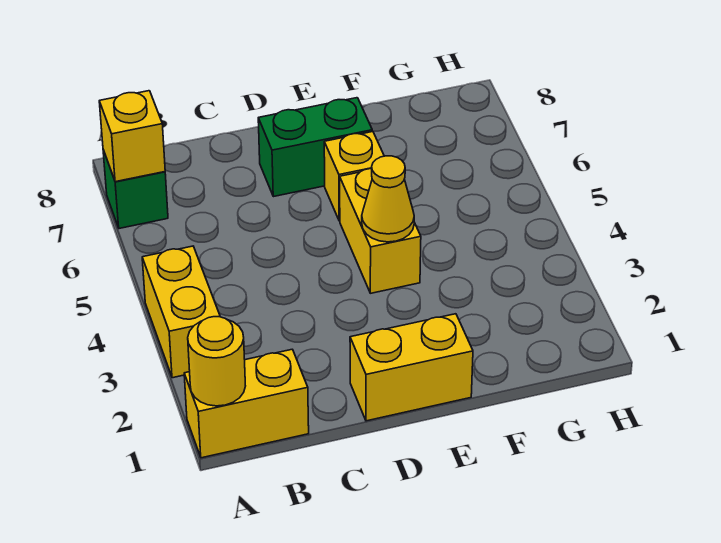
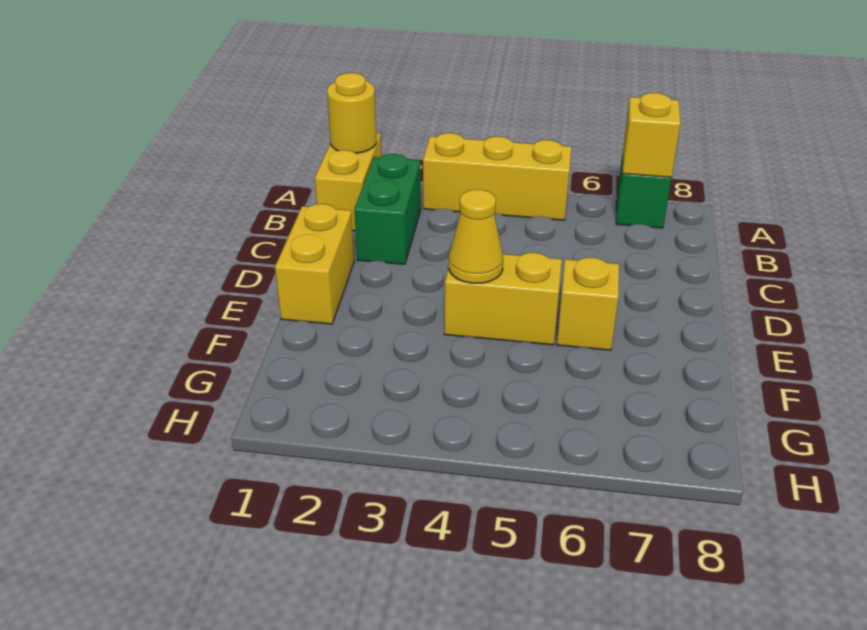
yellow 1x2 brick [142,246,220,378] -> yellow 1x3 brick [423,133,571,220]
green 1x2 brick [258,98,372,197] -> green 1x2 brick moved to [354,154,421,264]

